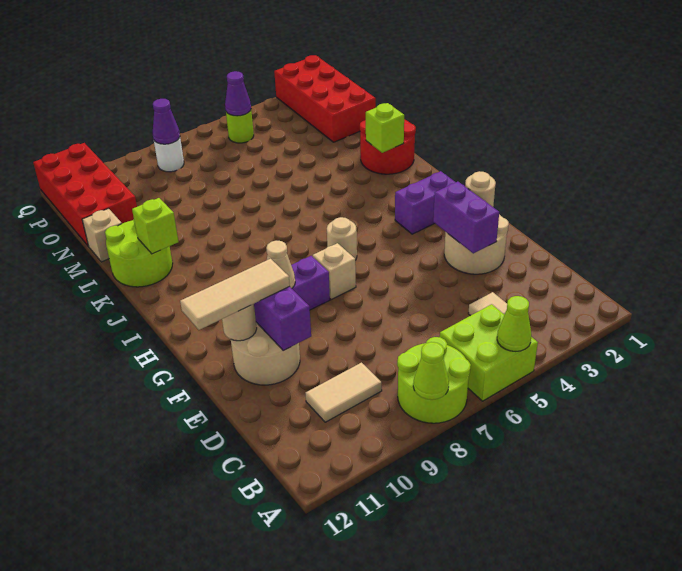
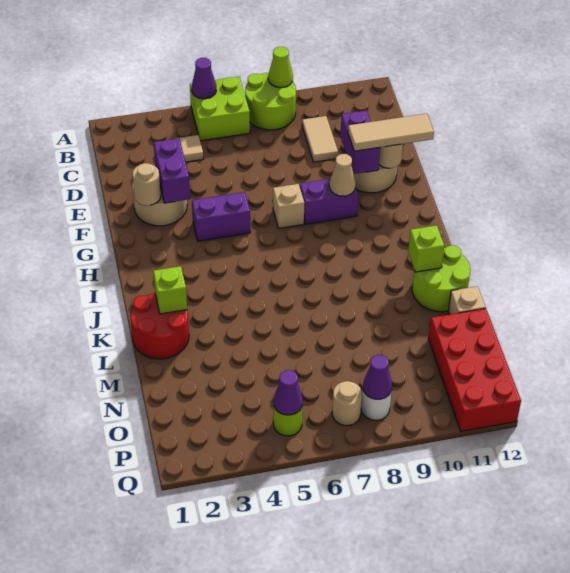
lime 1x1 cone [497,296,531,351] -> purple 1x1 cone [192,58,216,99]
tan 1x2 tile [306,363,382,422] -> tan 1x2 tile turned to [302,116,338,162]
purple 1x2 brick [395,171,456,234] -> purple 1x2 brick moved to [192,192,250,241]
tan 1x1 round brick [327,217,357,260] -> tan 1x1 round brick moved to [332,381,362,426]
red 2x4 brick [274,55,376,142] -> none

